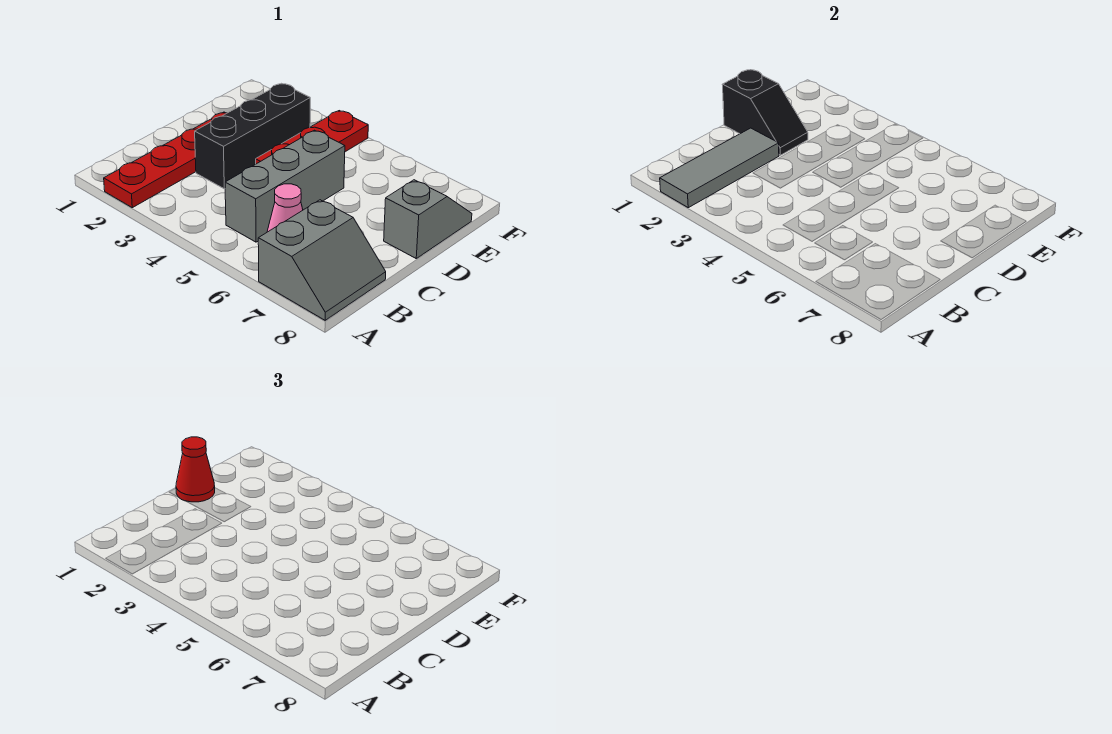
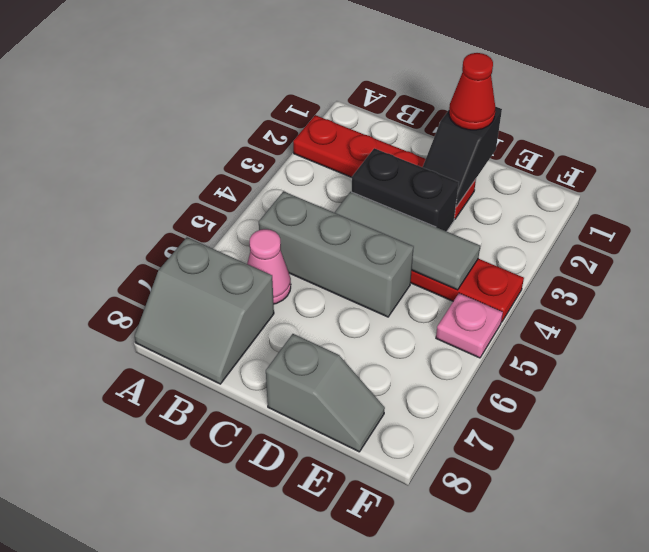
grey 1x3 tile [660,128,779,208] -> grey 1x3 tile moved to [334,192,480,290]
black 1x3 brick [195,83,310,189] -> black 1x2 brick [352,148,459,231]
none -> pink 1x1 plate [436,293,503,358]

